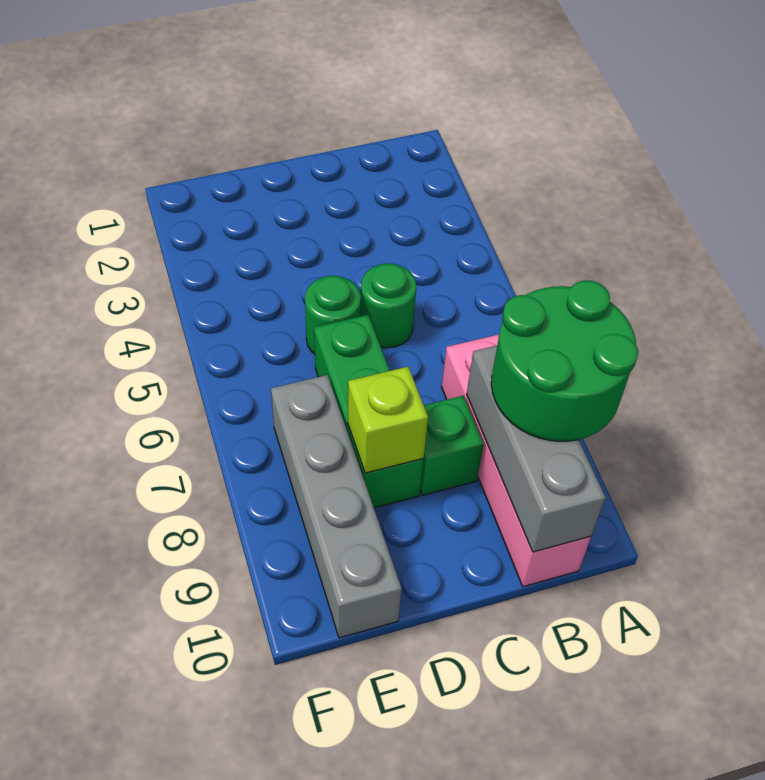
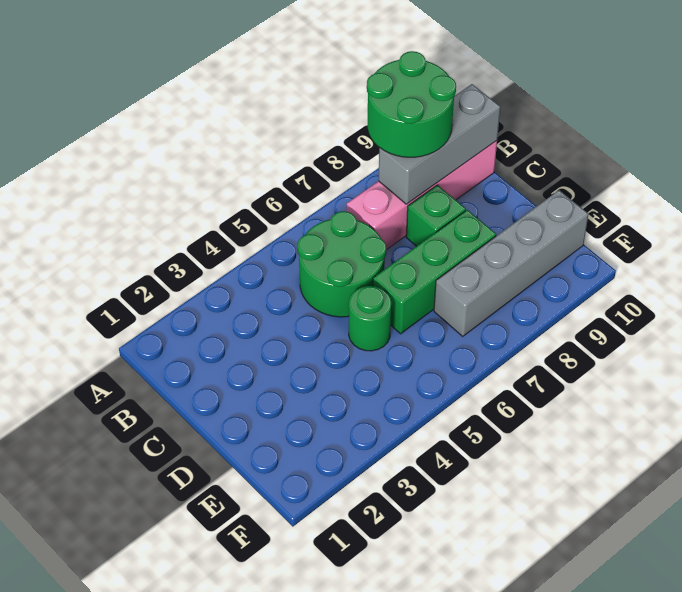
green 1x1 round brick [360,263,417,348] -> green 2x2 round brick [298,211,386,317]
lime 1x1 brick [348,367,428,473] -> none

